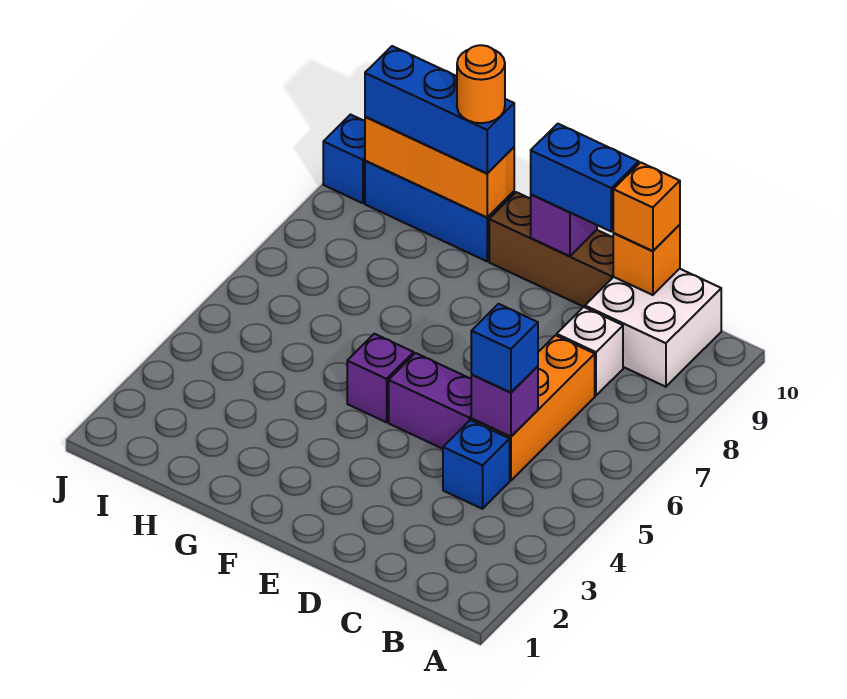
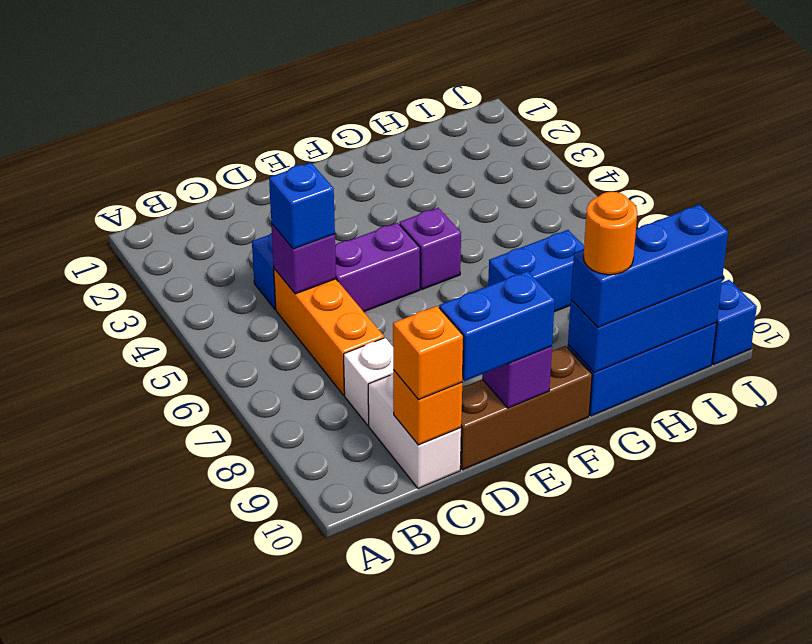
white 2x2 brick [585,269,721,387] -> white 1x2 brick [368,374,461,489]
none -> blue 1x2 brick [488,230,584,312]
orange 1x3 brick [365,117,514,217] -> blue 1x3 brick [568,278,722,373]

